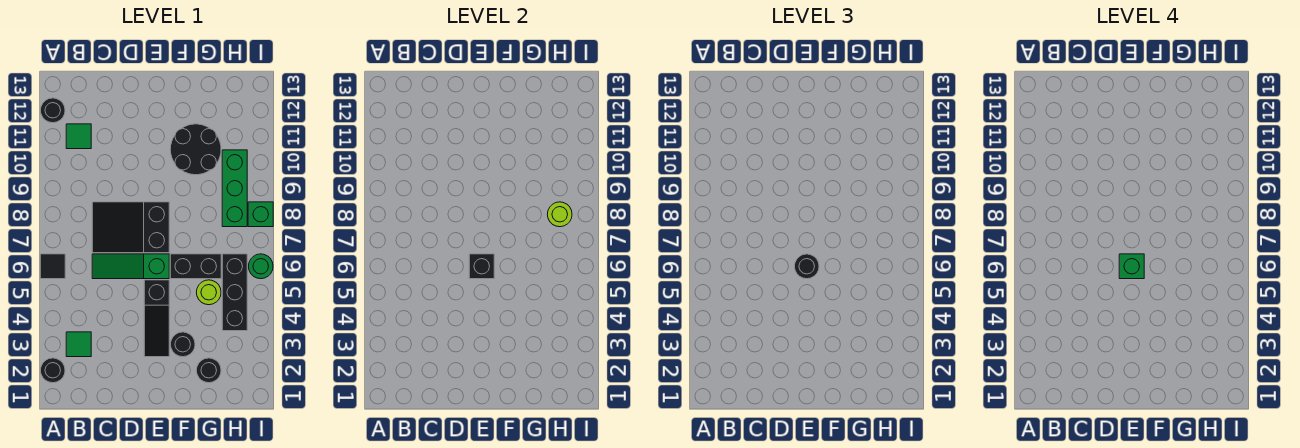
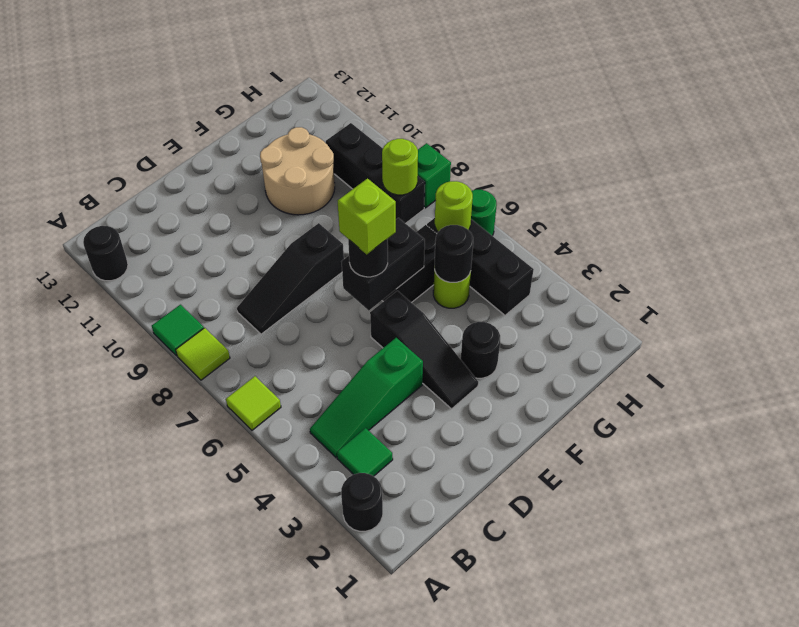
black 1x1 tile [40,254,65,279] -> lime 1x1 tile [226,376,281,430]
none -> lime 1x1 tile [176,328,230,380]
green 1x1 tile [66,124,91,149] -> green 1x1 tile moved to [152,305,204,356]
green 1x3 slope [92,254,169,279] -> green 1x3 slope moved to [310,338,423,458]
black 2x3 slope [92,202,169,253] -> black 1x3 slope [237,223,344,334]
black 1x1 brick [469,254,494,279] -> black 1x2 brick [341,218,425,310]
green 1x1 brick [1119,254,1144,279] -> lime 1x1 brick [338,179,396,254]
black 2x2 round brick [170,124,221,175] -> tan 2x2 round brick [260,127,335,215]
black 1x1 round brick [196,358,221,383] -> black 1x1 round brick moved to [434,225,473,282]
none -> lime 1x1 round brick [435,181,473,232]
green 1x3 brick [222,150,247,227] -> black 1x3 brick [326,123,425,224]

